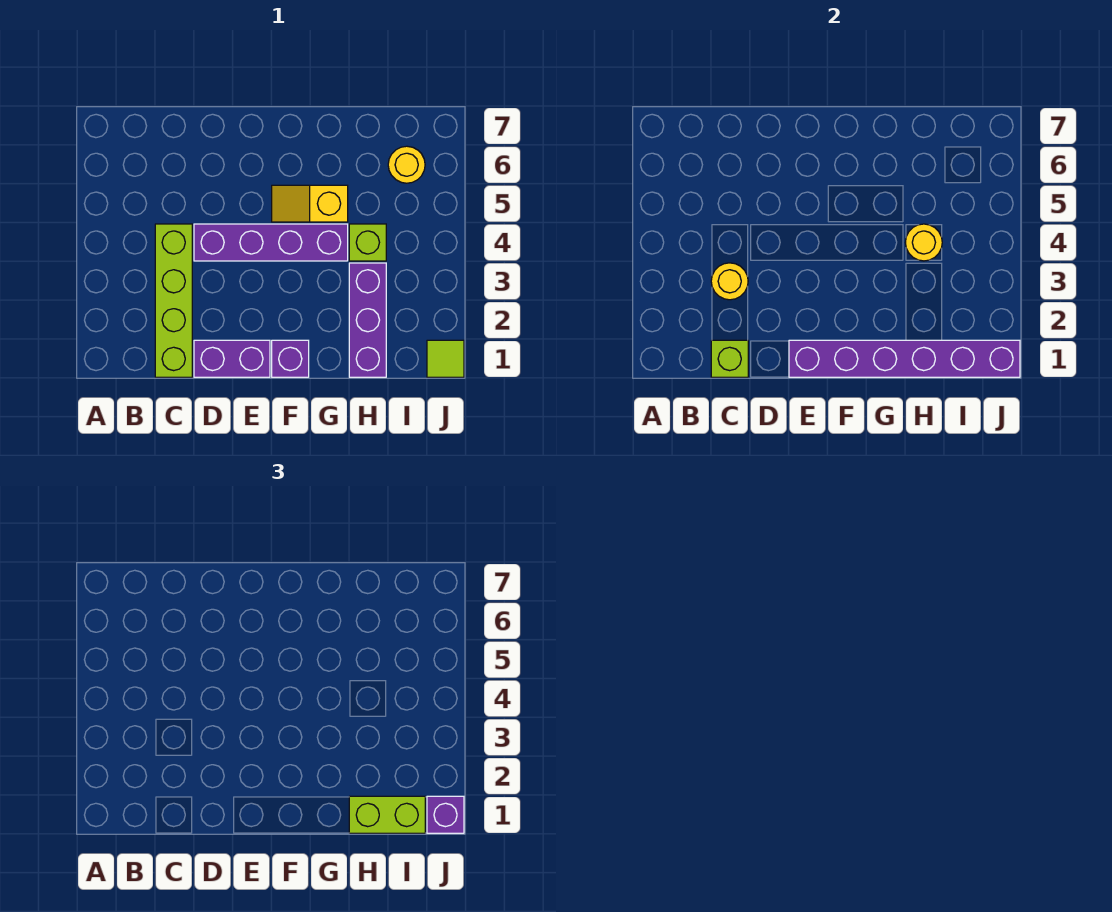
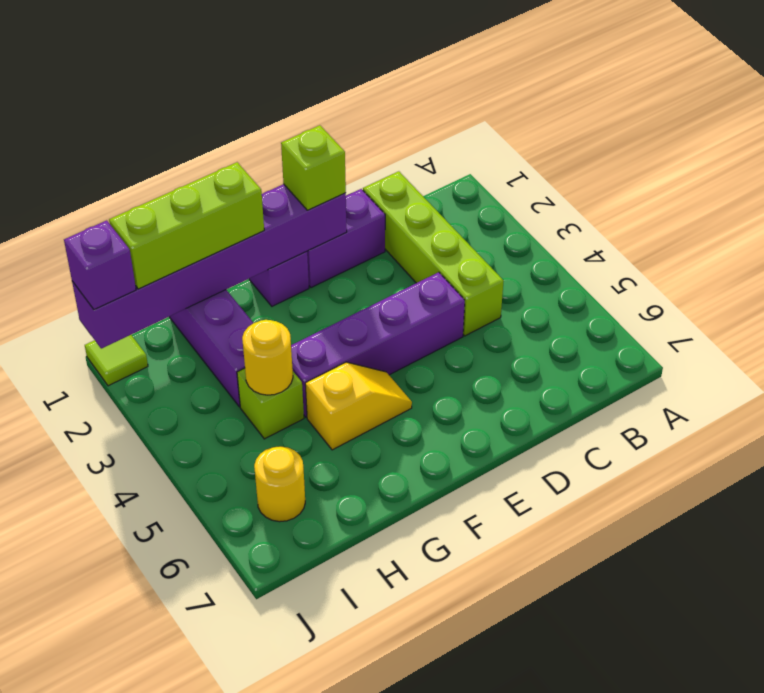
lime 1x1 brick [711,340,748,377] -> lime 1x1 brick moved to [281,125,346,210]
yellow 1x1 round brick [711,263,748,300] -> none
lime 1x2 brick [349,796,425,833] -> lime 1x3 brick [109,162,264,289]

